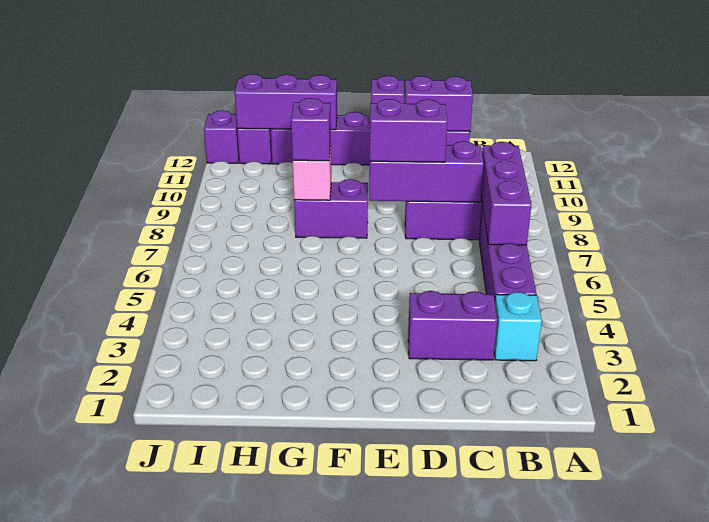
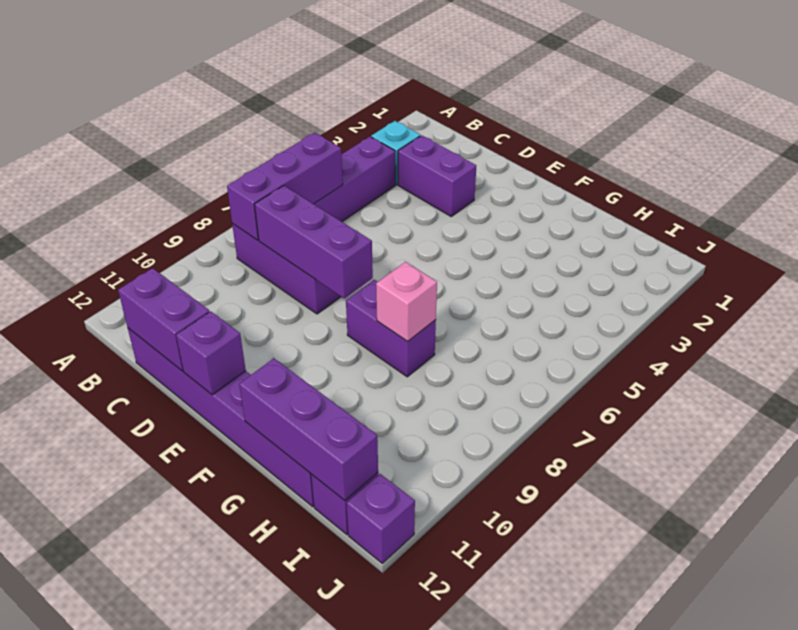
purple 1x2 brick [370,99,447,162] -> none
purple 1x1 brick [291,98,331,161] -> none

